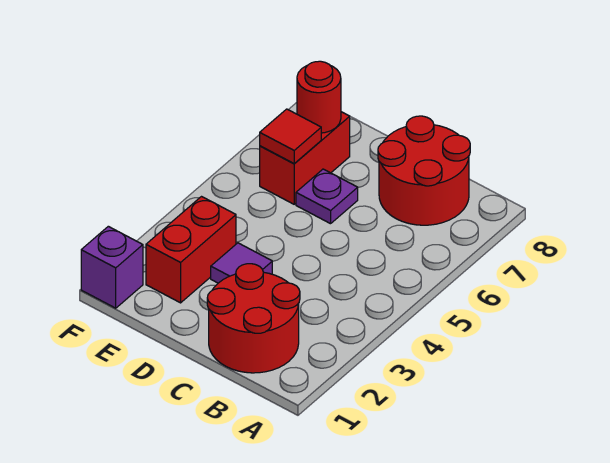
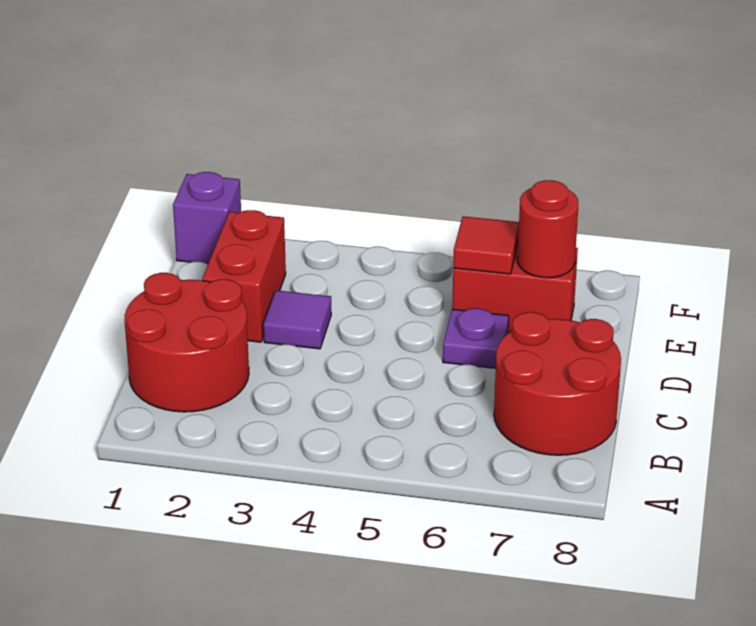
red 1x2 brick [146,197,236,303] -> red 1x2 brick turned to [202,210,286,342]

